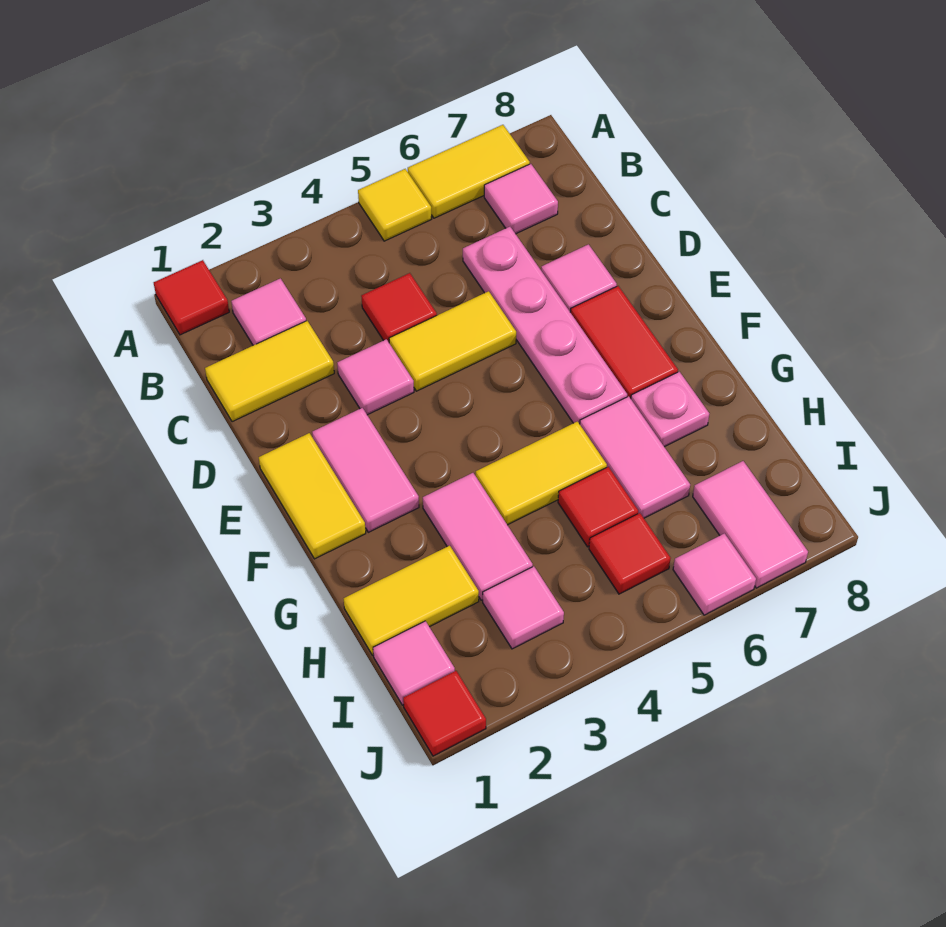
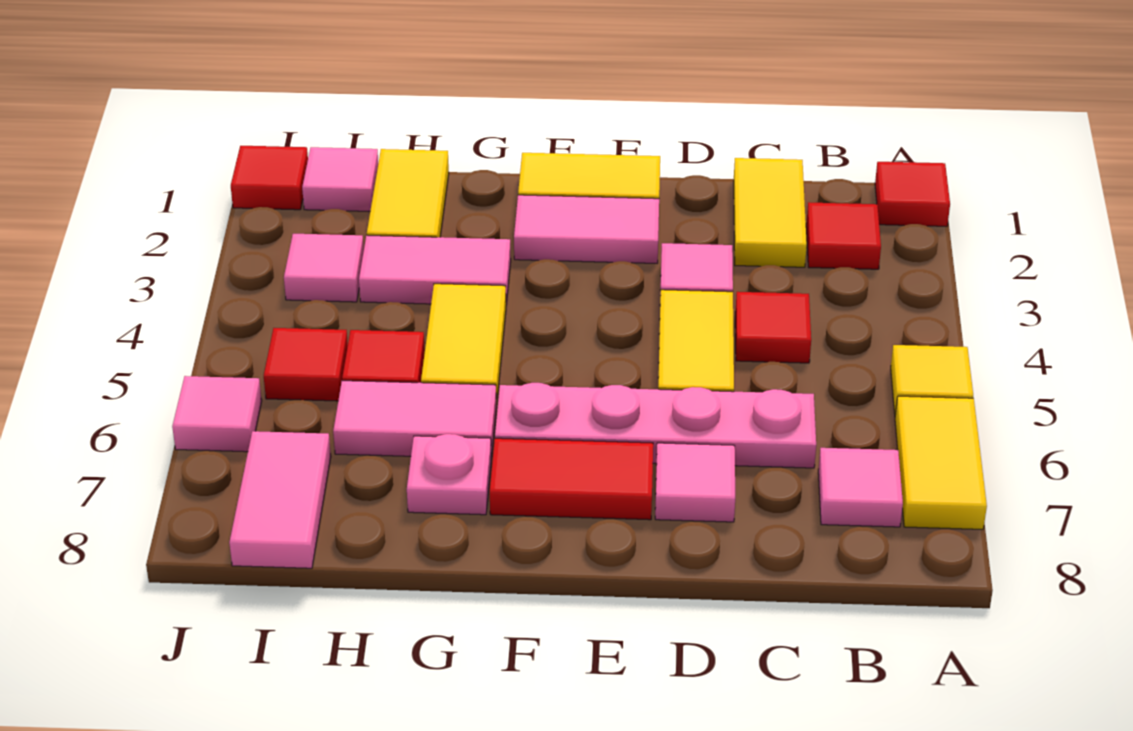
pink 1x1 tile [231,278,306,345] -> red 1x1 tile [806,202,881,269]
pink 1x2 tile [693,461,808,588] -> pink 1x2 tile turned to [229,431,331,568]

